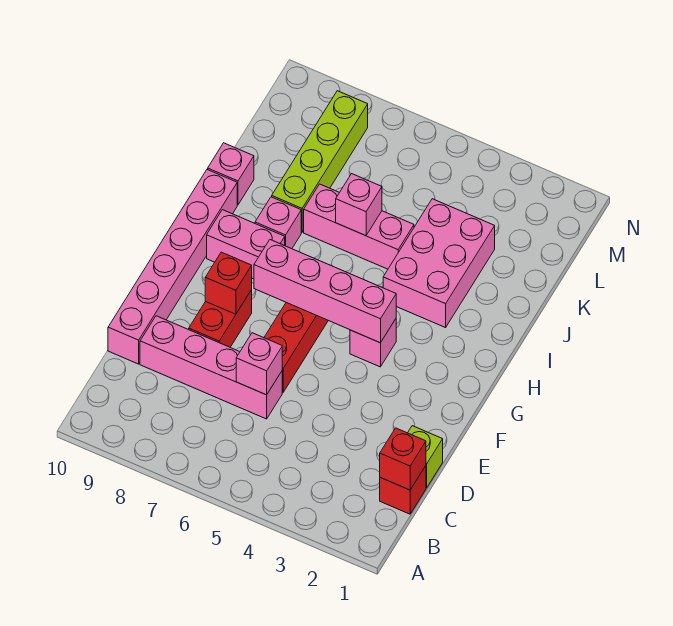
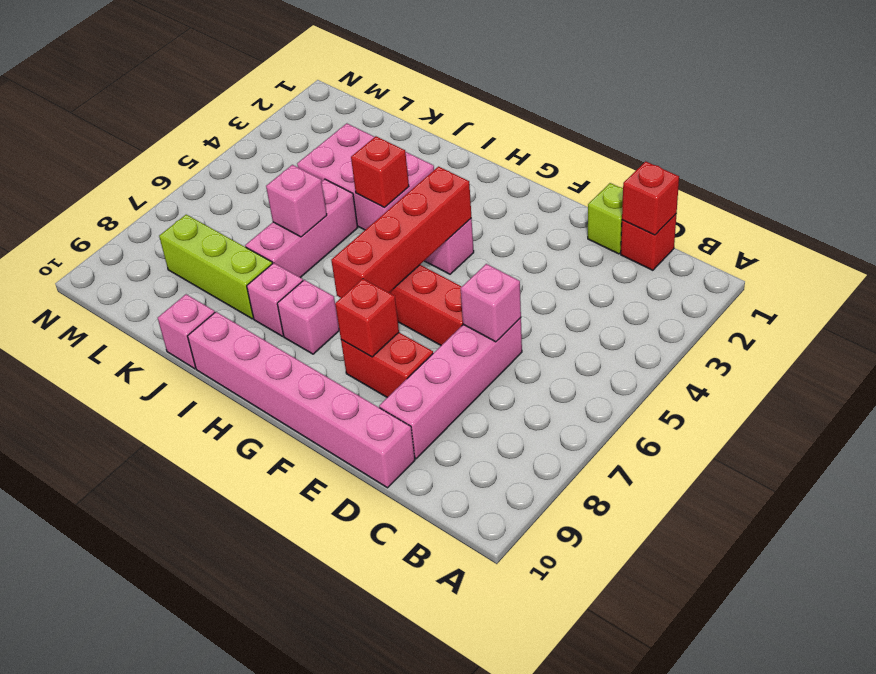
pink 1x4 brick [254,240,396,343] -> red 1x4 brick [331,167,472,298]
pink 1x2 brick [207,210,285,279] -> pink 1x1 brick [277,280,339,354]
none -> red 1x1 brick [351,136,409,208]
lime 1x4 brick [272,91,368,232] -> lime 1x3 brick [159,214,272,319]

